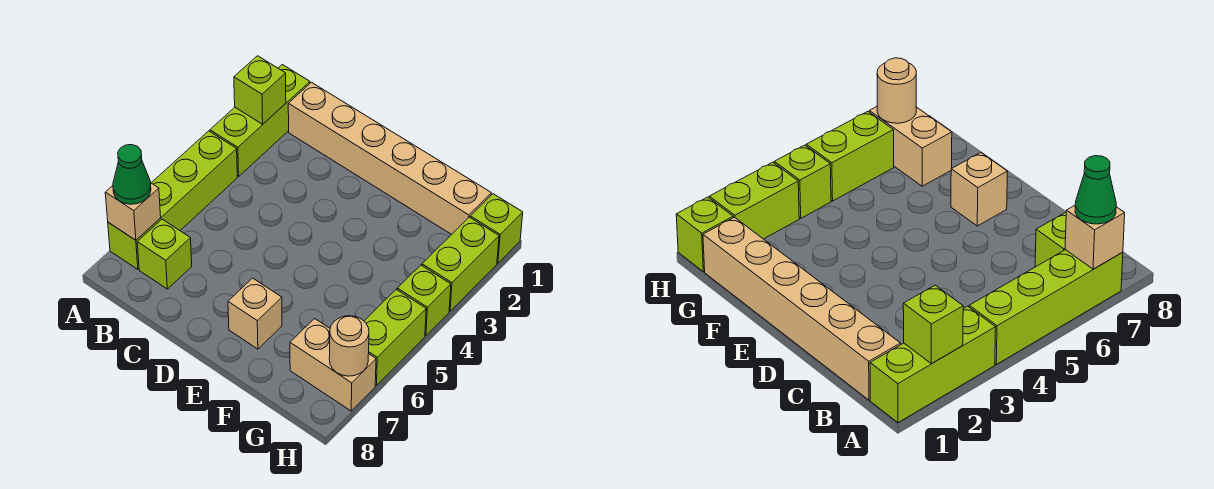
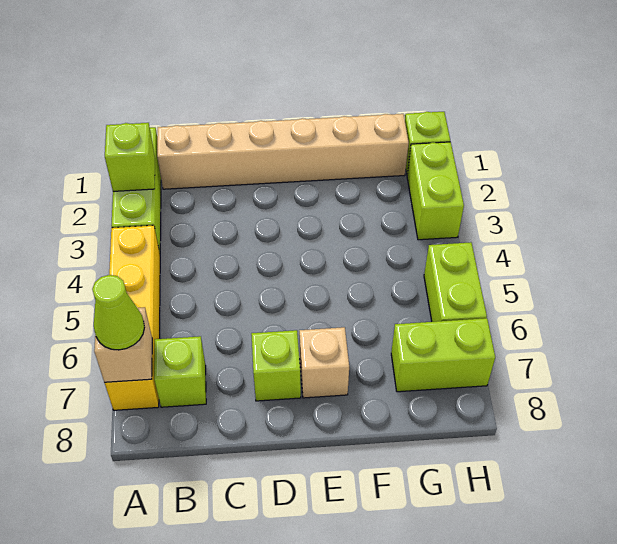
lime 1x4 brick [108,131,237,269] -> yellow 1x4 brick [105,225,160,410]
green 1x1 cone [113,145,151,204] -> lime 1x1 cone [92,275,145,350]
tan 1x2 brick [290,319,376,411] -> lime 1x2 brick [391,318,495,392]
lime 1x1 brick [397,265,451,336] -> lime 1x1 brick moved to [251,330,301,401]
tan 1x1 round brick [329,316,369,376] -> none

